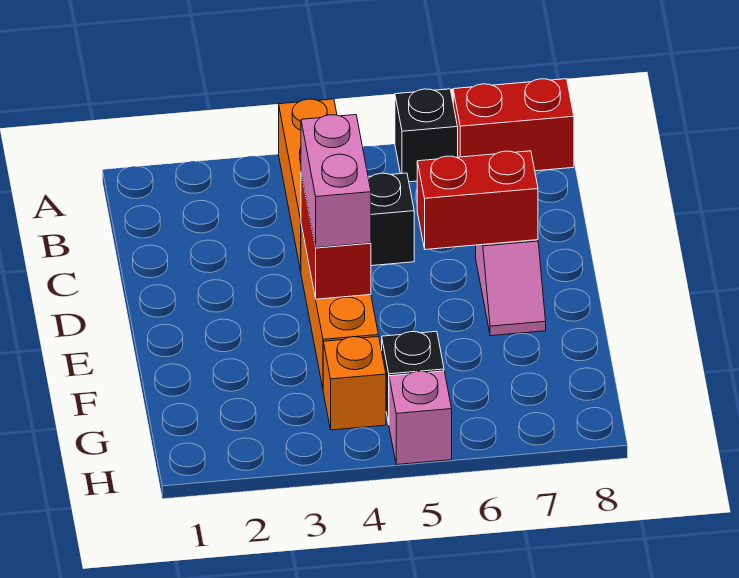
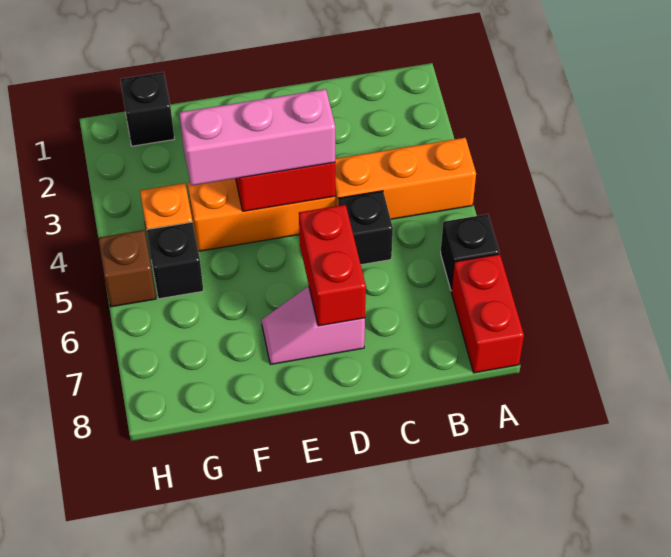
pink 1x2 brick [301,115,371,248] -> pink 1x3 brick [179,89,335,186]
none -> black 1x1 brick [120,72,174,146]
pink 1x1 brick [389,371,452,465] -> brown 1x1 brick [98,230,156,307]

